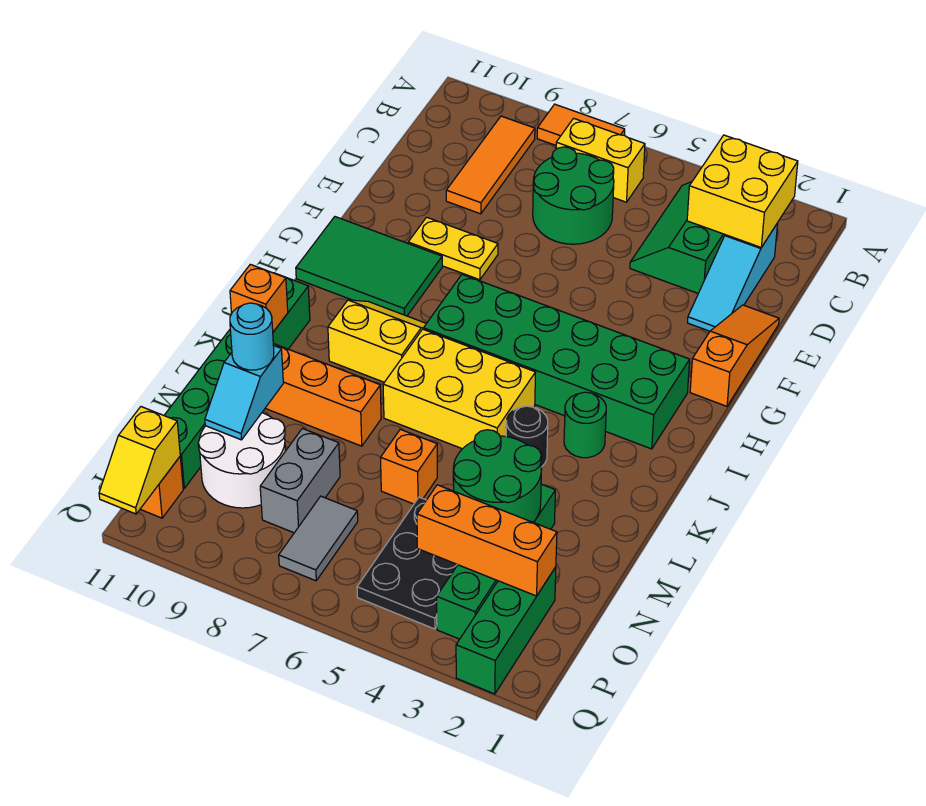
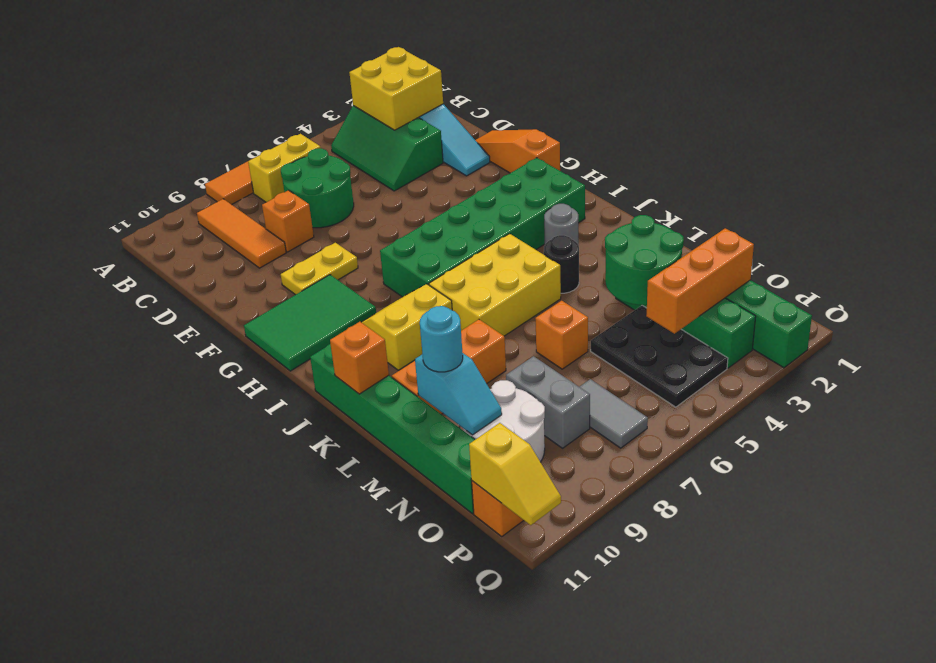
none -> orange 1x1 brick [262,190,314,252]
green 1x1 round brick [564,392,606,458] -> grey 1x1 round brick [544,204,579,245]

